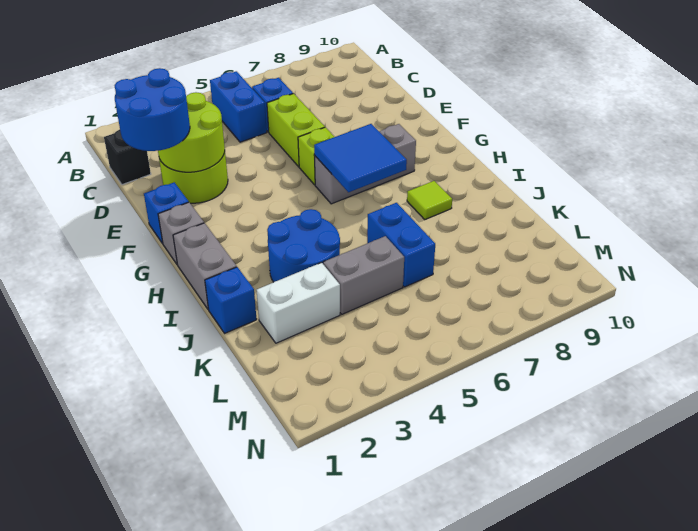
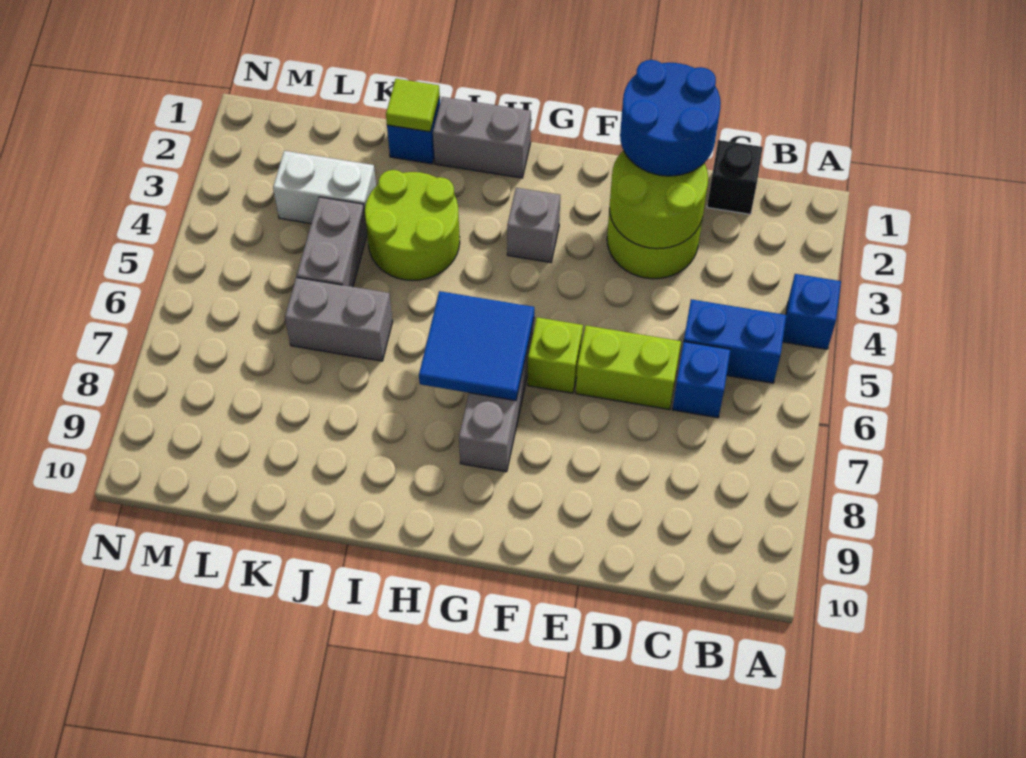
blue 1x1 brick [144,182,189,244] -> blue 1x1 brick moved to [783,274,841,349]
grey 1x1 brick [158,202,204,264] -> grey 1x1 brick moved to [507,188,560,263]
blue 2x2 round brick [267,209,340,282] -> lime 2x2 round brick [365,170,460,280]
lime 1x1 tile [407,181,452,219] -> lime 1x1 tile moved to [386,79,440,132]
blue 1x2 brick [367,203,435,287] -> grey 1x2 brick [285,278,392,361]
white 1x2 brick [256,263,340,343] -> white 1x2 brick turned to [273,151,376,223]

